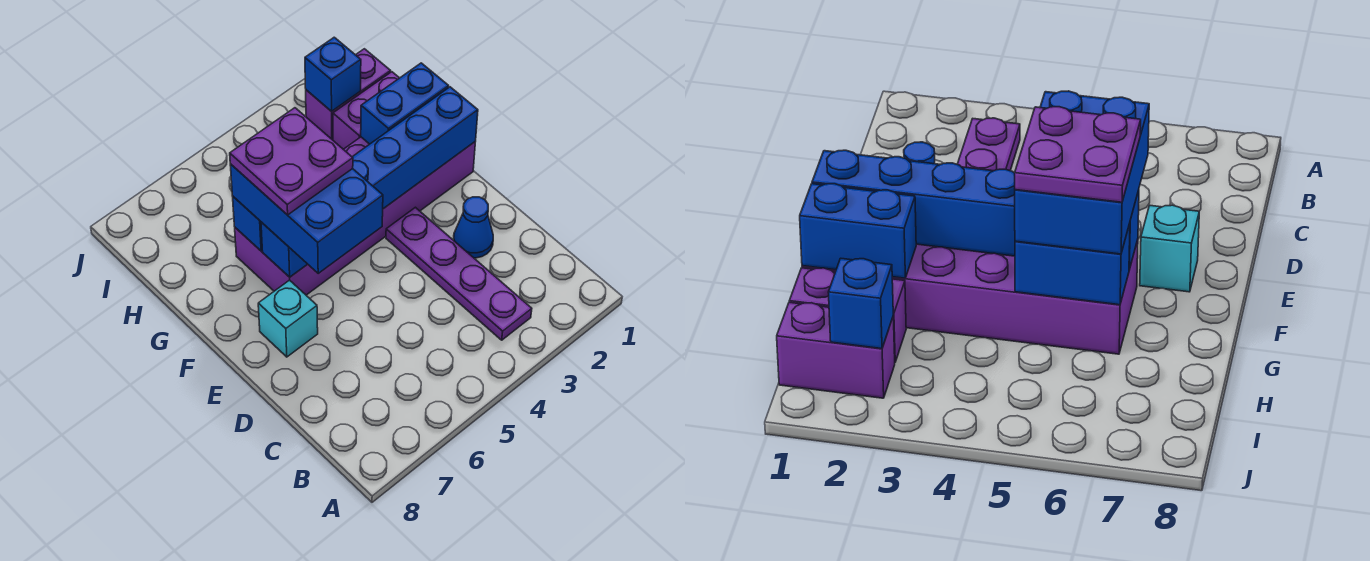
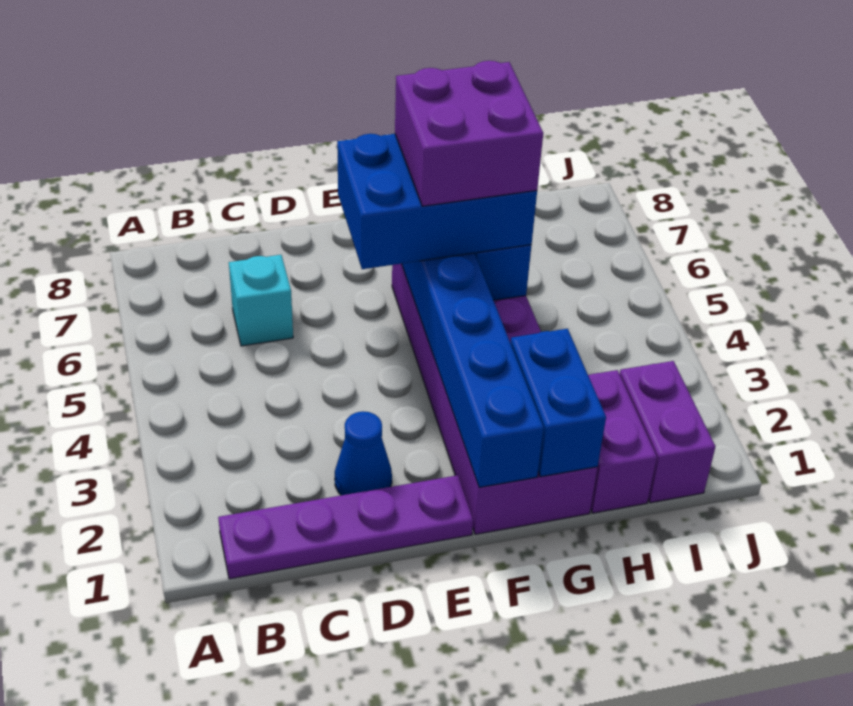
purple 1x4 plate [386,207,532,340] -> purple 1x4 plate moved to [218,475,473,579]
cyan 1x1 brick [258,280,318,357] -> cyan 1x1 brick moved to [229,255,293,346]
purple 2x2 plate [230,108,353,215] -> purple 2x2 brick [395,61,543,206]
blue 1x1 brick [305,37,361,111] -> none

